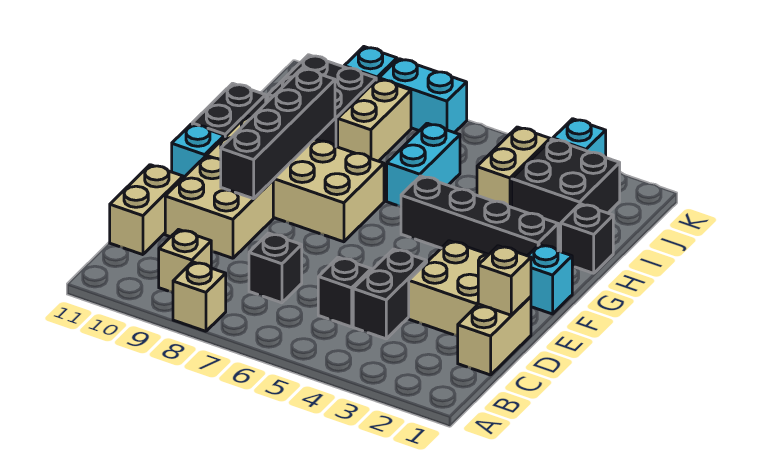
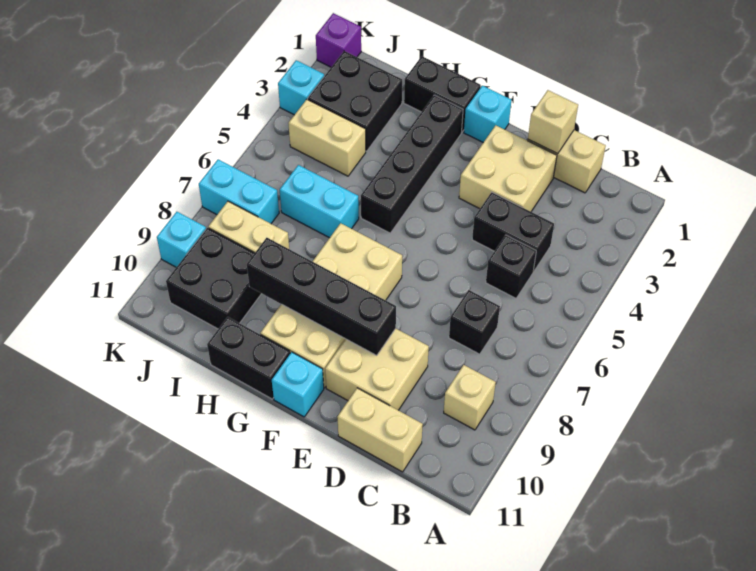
tan 1x1 brick [173,262,226,331] -> none
black 1x1 brick [561,204,613,273] -> black 1x2 brick [404,56,481,132]
none -> purple 1x1 brick [316,13,361,67]
cyan 1x2 brick [379,59,467,133] -> cyan 1x2 brick turned to [199,159,279,224]

